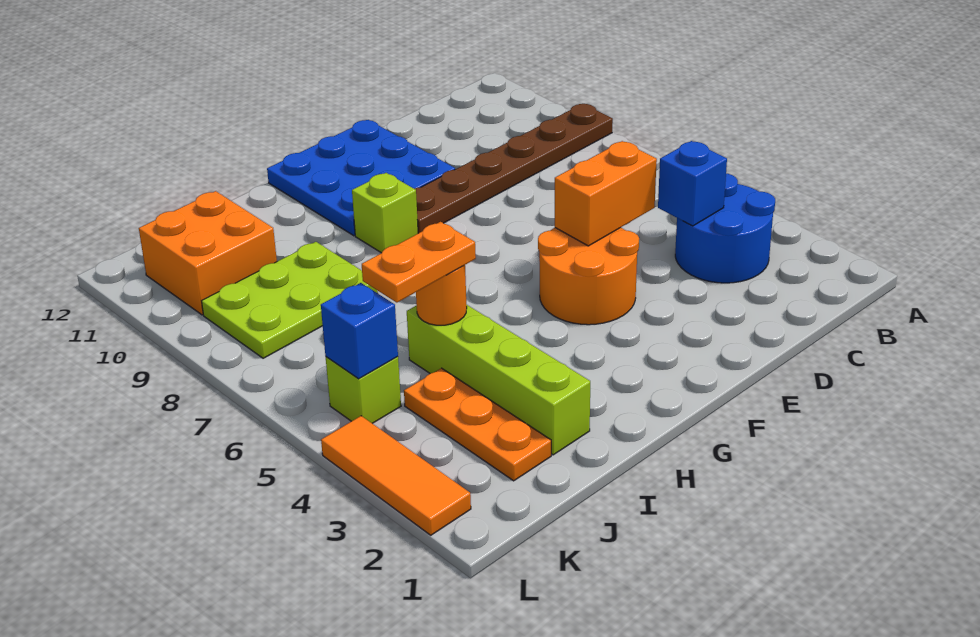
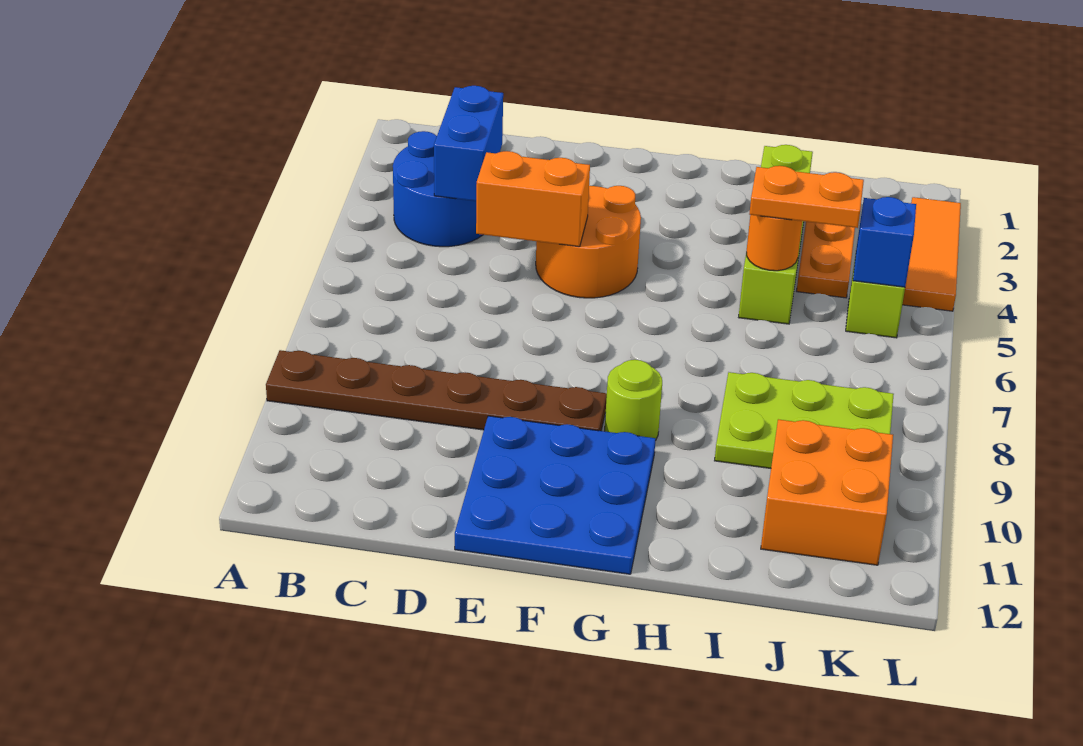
blue 1x1 brick [658,141,727,226] -> blue 1x2 brick [434,86,503,201]
lime 1x1 brick [352,173,418,253] -> lime 1x1 round brick [605,360,662,441]

